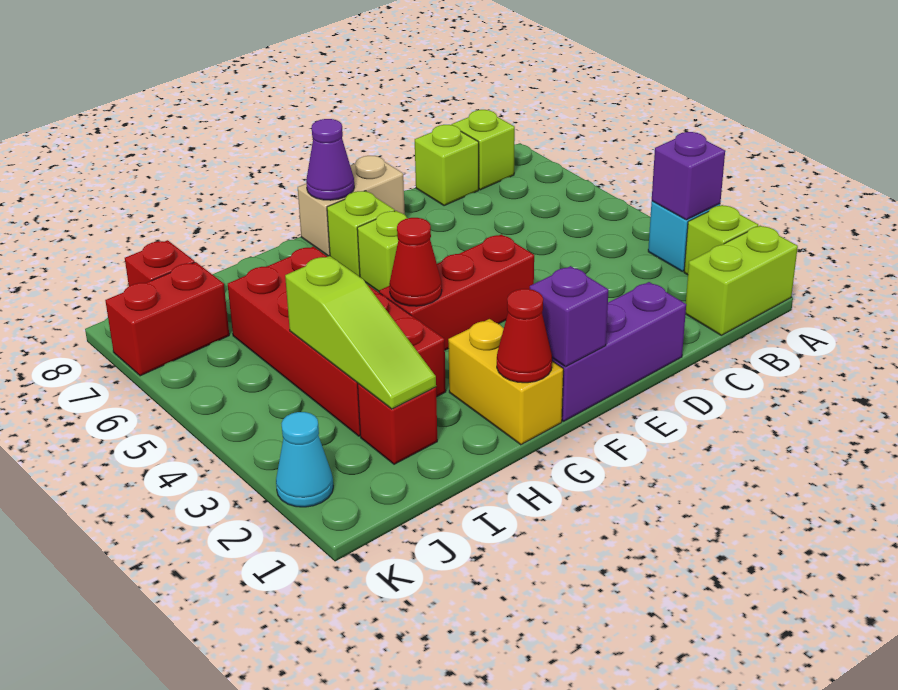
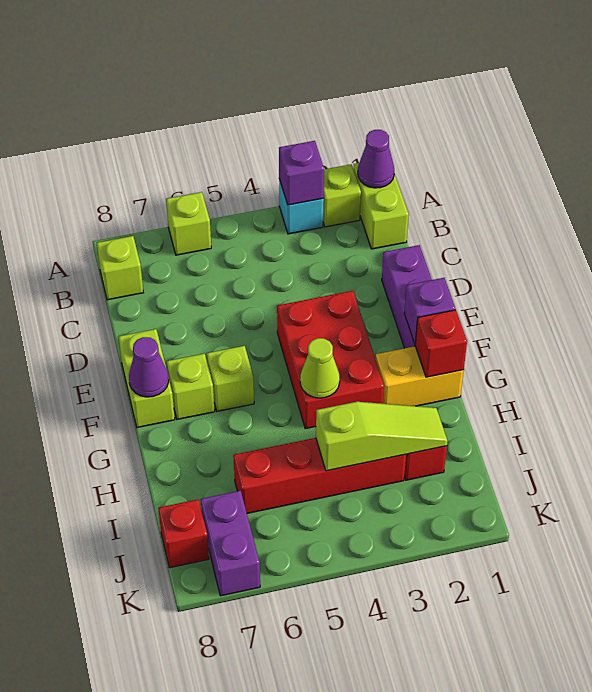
none -> purple 1x1 cone [358,130,394,188]
lime 1x1 brick [415,125,479,206] -> lime 1x1 brick moved to [166,192,211,255]
red 1x3 brick [379,234,534,350] -> red 2x3 brick [277,291,384,429]
tan 1x2 brick [298,156,405,256] -> lime 1x2 brick [119,329,175,427]
red 1x1 cone [497,289,552,383] -> red 1x1 brick [415,310,467,377]
red 1x1 cone [389,218,442,306] -> lime 1x1 cone [300,338,340,398]
red 2x4 brick [228,247,446,436] -> red 1x4 brick [233,438,406,513]
red 1x2 brick [105,262,229,376] -> purple 1x2 brick [201,491,260,596]
cyan 1x1 cone [276,412,333,507] -> none

